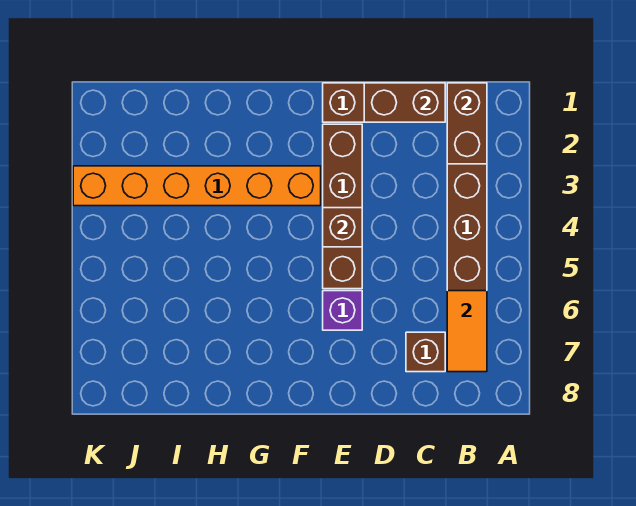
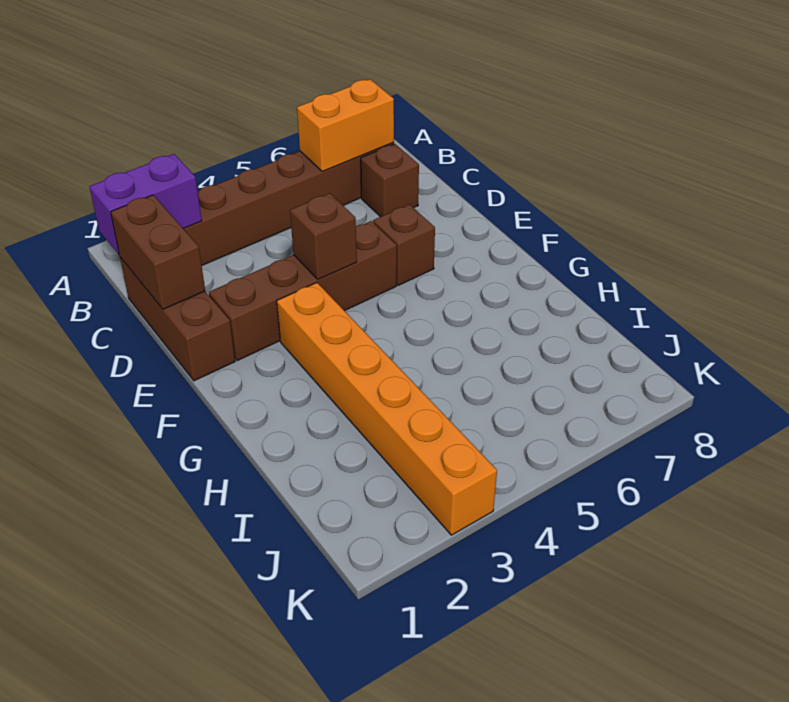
brown 1x2 brick [447,83,487,164] -> purple 1x2 brick [89,154,202,255]
orange 1x2 tile [447,291,487,372] -> orange 1x2 brick [297,79,394,171]
purple 1x1 brick [323,291,362,330] -> brown 1x1 brick [373,204,435,285]

